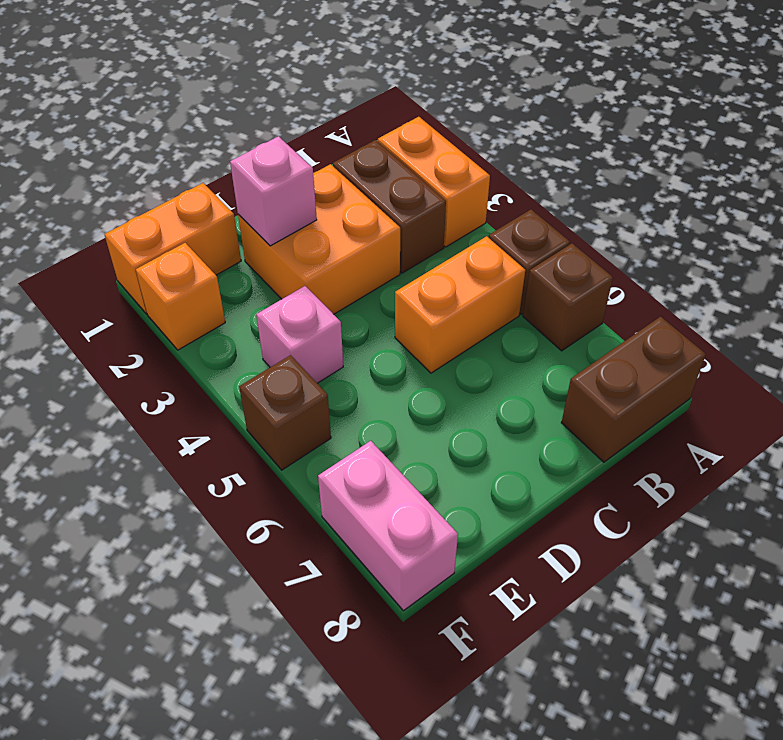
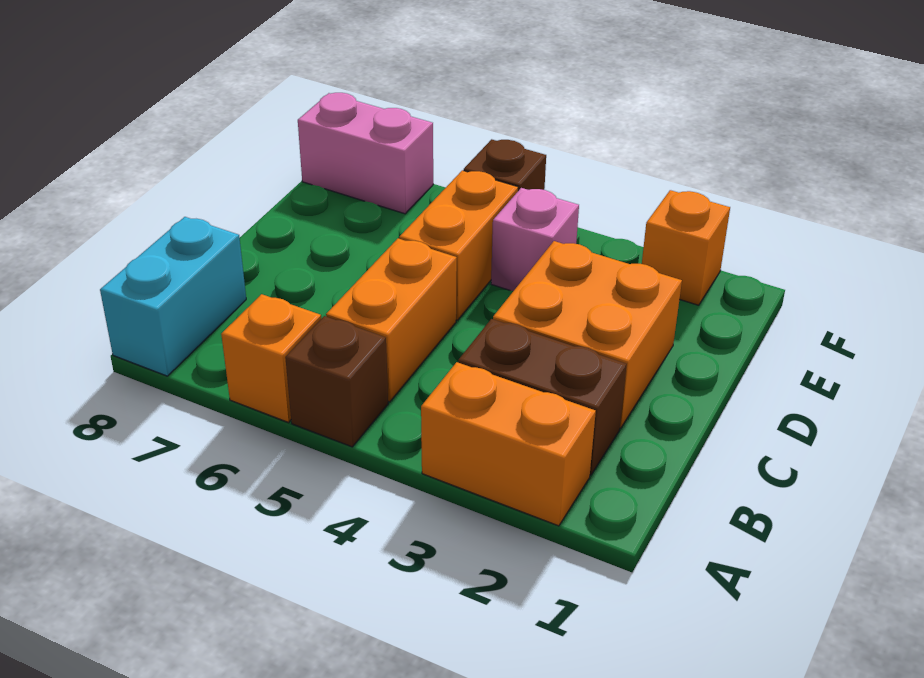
brown 1x1 brick [523,244,613,351] -> orange 1x1 brick [221,294,321,422]
brown 1x2 brick [561,317,706,462] -> cyan 1x2 brick [100,217,246,376]
pink 1x1 brick [230,136,317,246] -> none
orange 1x2 brick [105,183,241,314] -> orange 1x2 brick moved to [399,170,518,320]

